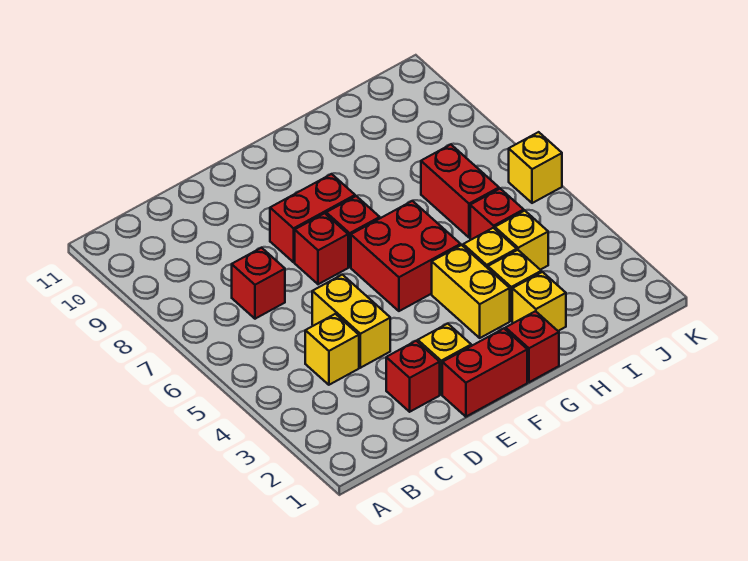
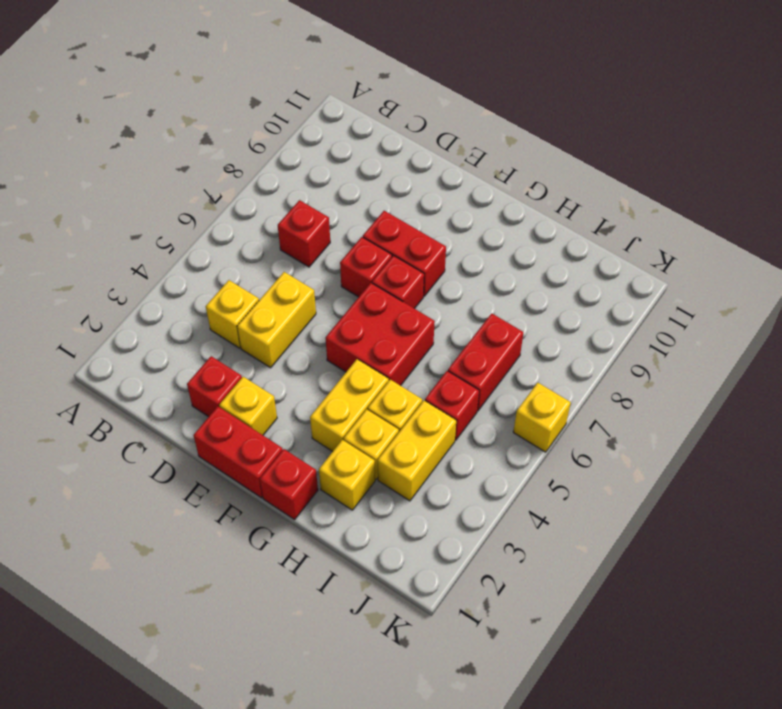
yellow 1x1 brick [495,211,548,270] -> yellow 1x2 brick [378,401,456,501]

